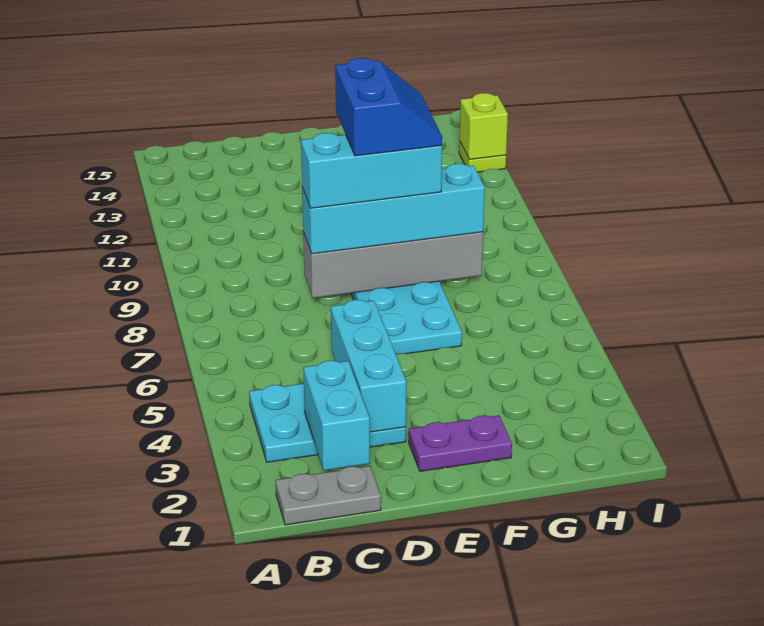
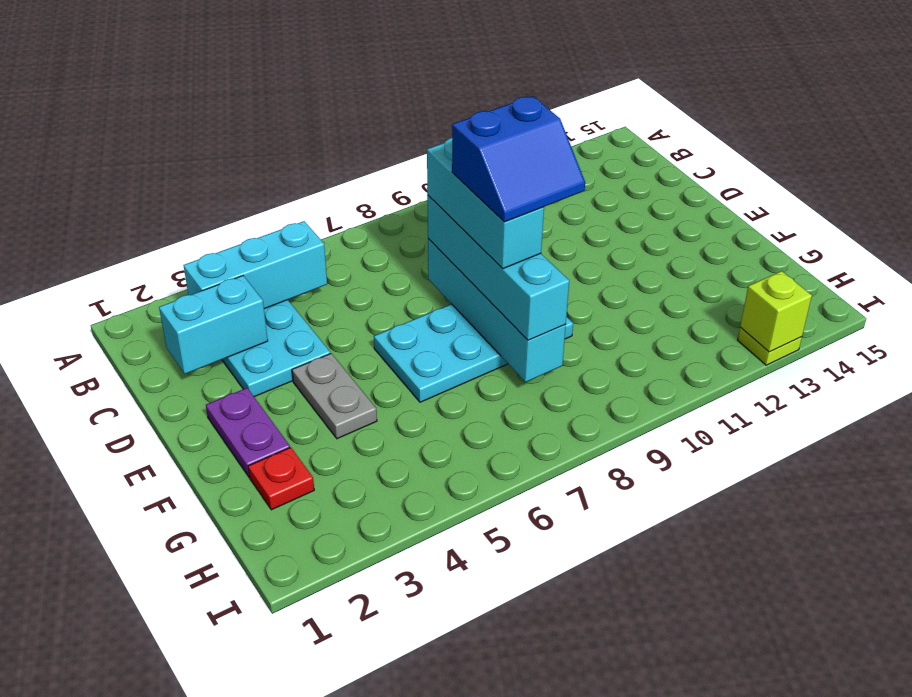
grey 1x2 plate [276,466,381,525] -> grey 1x2 plate moved to [292,353,377,439]
cyan 1x3 brick [331,300,406,432] -> cyan 1x3 brick moved to [184,221,327,309]
grey 1x4 brick [303,232,483,298] -> cyan 1x4 brick [428,239,566,382]
none -> red 1x1 plate [248,447,314,510]

